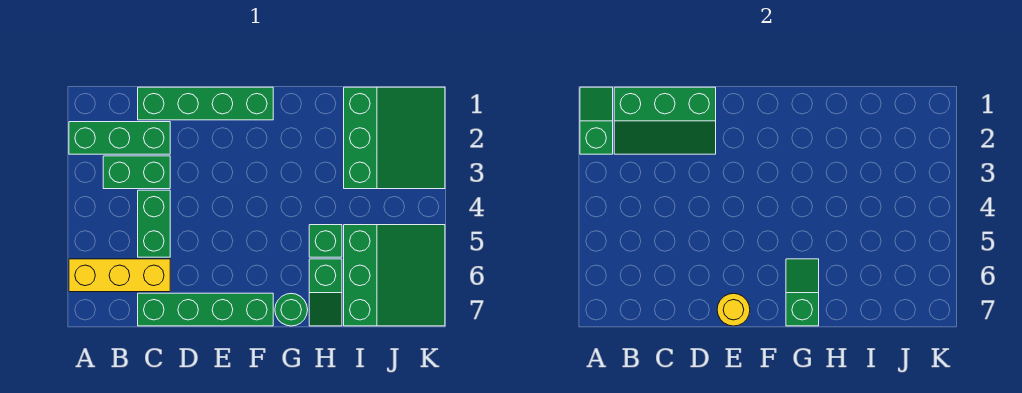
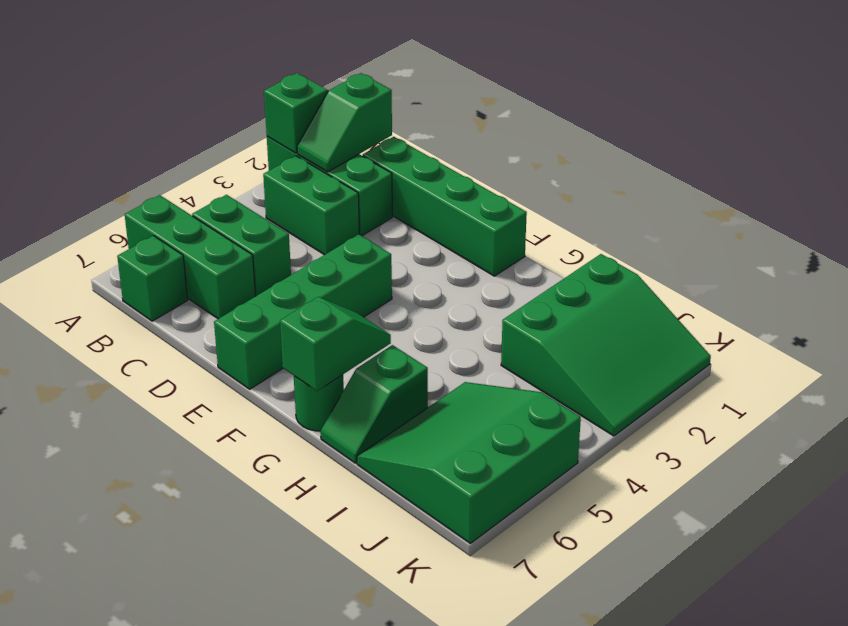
yellow 1x3 brick [69,259,170,292] -> green 1x3 brick [125,195,256,319]
green 2x3 slope [614,87,716,154] -> green 1x2 slope [297,73,392,172]
green 1x2 brick [138,190,170,257] -> green 1x2 brick turned to [192,195,291,296]
green 1x4 brick [138,293,273,326] -> green 1x4 brick turned to [214,234,392,389]
yellow 1x1 round brick [717,293,750,326] -> none
green 1x1 brick [309,225,342,257] -> green 1x1 brick moved to [117,236,188,321]
green 3x3 slope [344,225,445,326] -> green 3x3 slope turned to [357,382,581,543]

